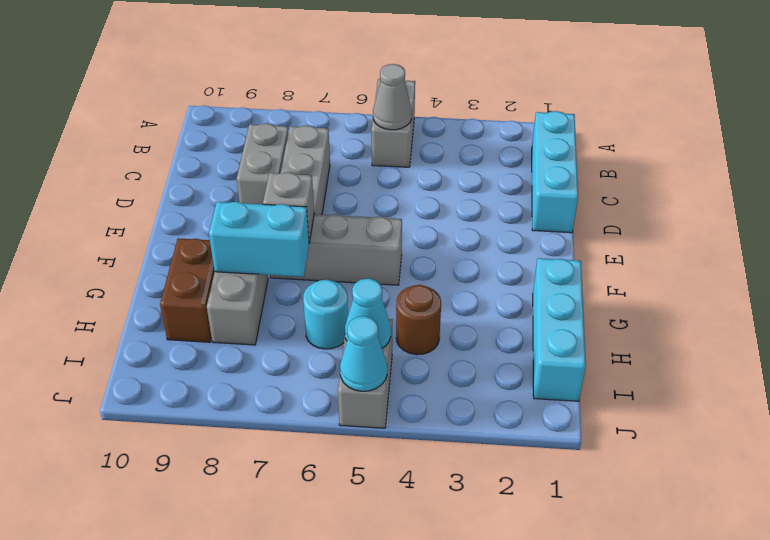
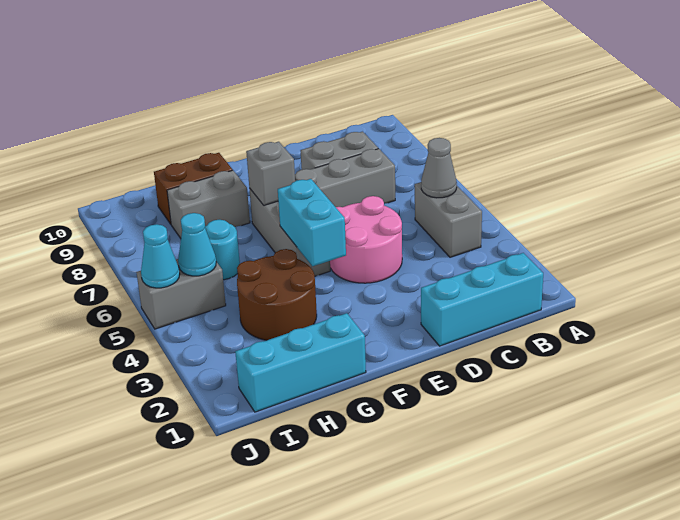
grey 1x2 brick [371,79,415,167] -> grey 1x2 brick turned to [415,182,482,257]
none -> pink 2x2 round brick [330,196,402,283]
cyan 1x2 brick [209,202,309,277] -> cyan 1x2 brick moved to [278,179,346,266]
brown 1x1 round brick [396,285,441,355] -> brown 2x2 round brick [237,249,317,340]

